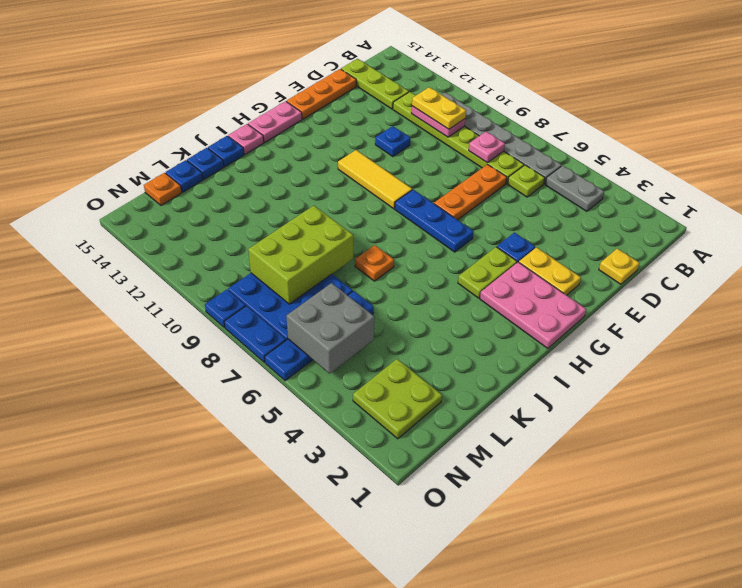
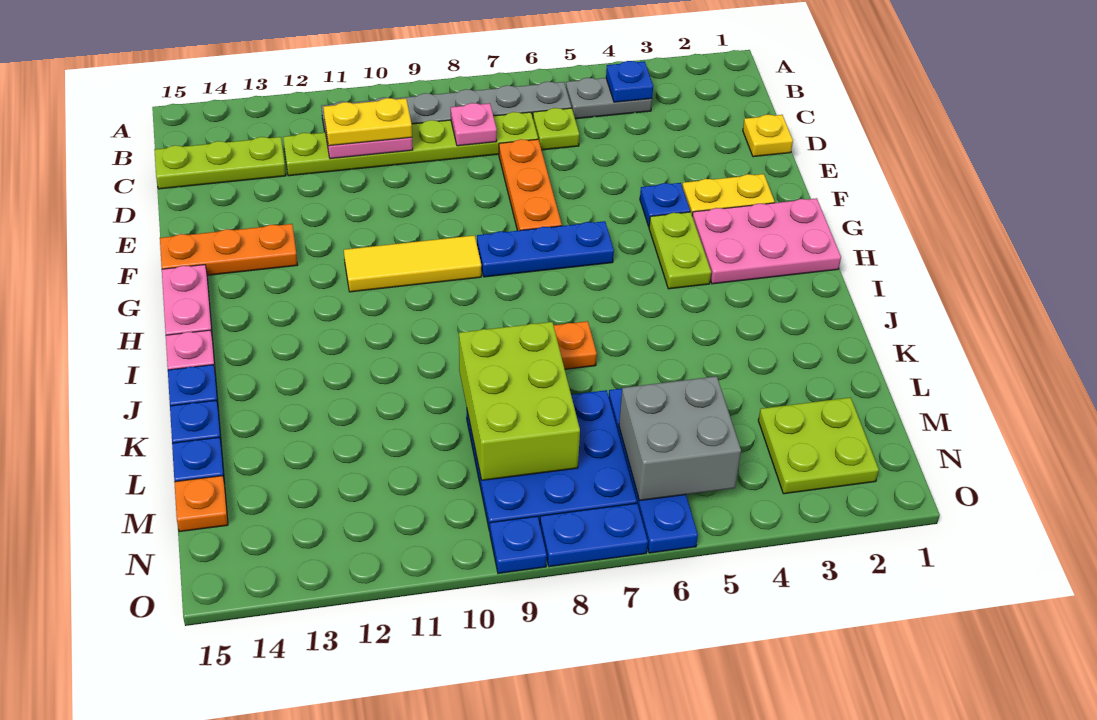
orange 1x3 plate [286,69,356,119] -> orange 1x3 plate turned to [160,224,297,275]
blue 1x1 plate [375,126,410,157] -> blue 1x1 plate moved to [606,61,653,102]

